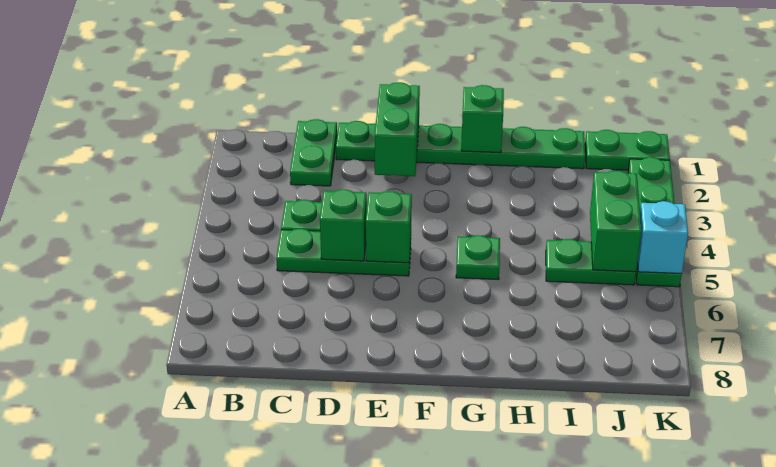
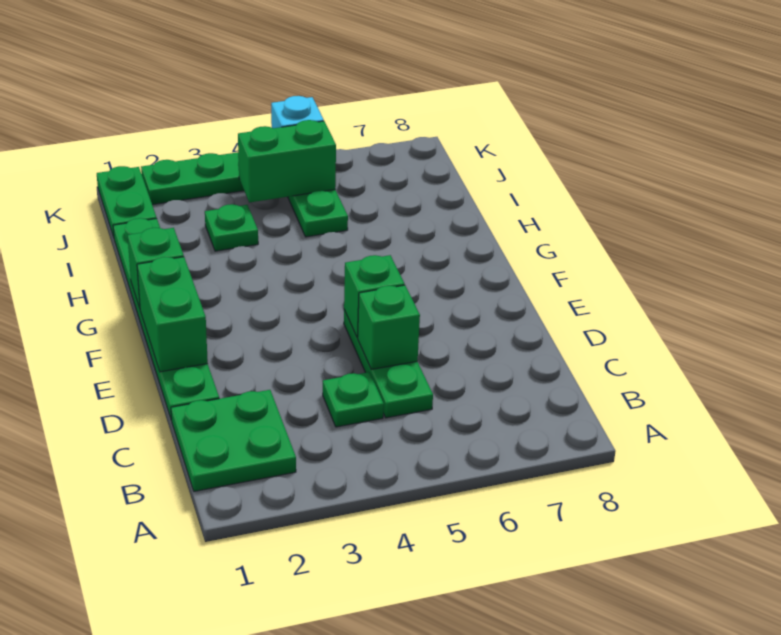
green 1x2 plate [290,119,337,186] -> green 2x2 plate [171,390,296,491]
green 1x2 brick [375,82,420,176] -> green 1x2 brick turned to [137,257,208,372]
green 1x1 plate [456,235,500,280] -> green 1x1 plate moved to [205,204,258,251]

